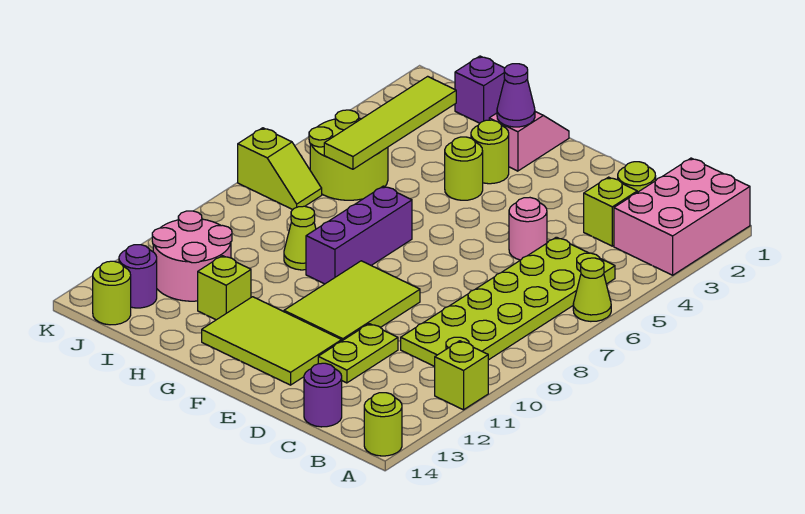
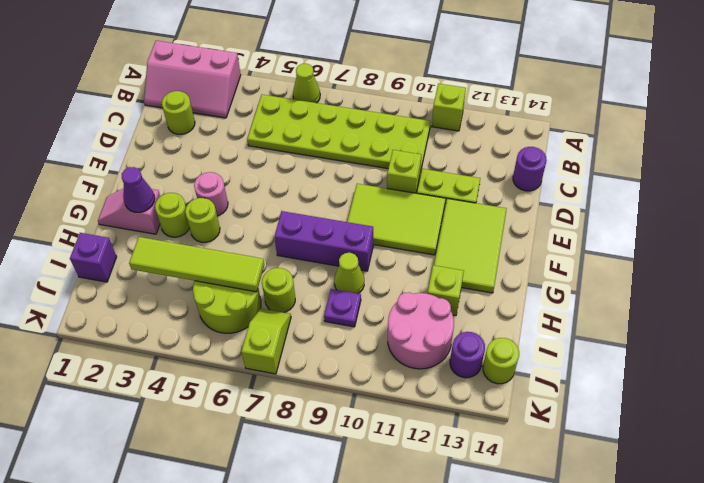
pink 2x3 brick [614,158,750,275] -> pink 2x3 slope [144,41,241,118]
lime 1x1 round brick [364,393,402,456] -> lime 1x1 round brick moved to [262,268,295,312]
lime 1x1 brick [584,177,637,246] -> lime 1x1 brick moved to [387,150,421,193]
pink 1x1 round brick [509,198,547,260] -> pink 1x1 round brick moved to [194,172,228,216]
none -> purple 1x1 plate [324,289,361,327]

